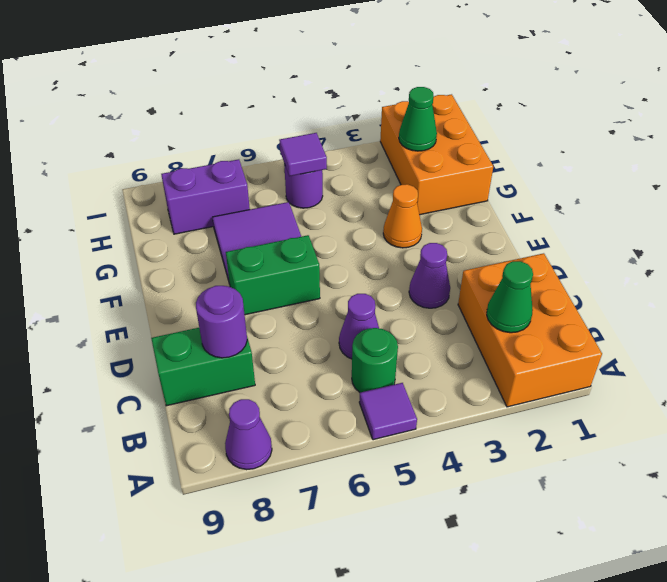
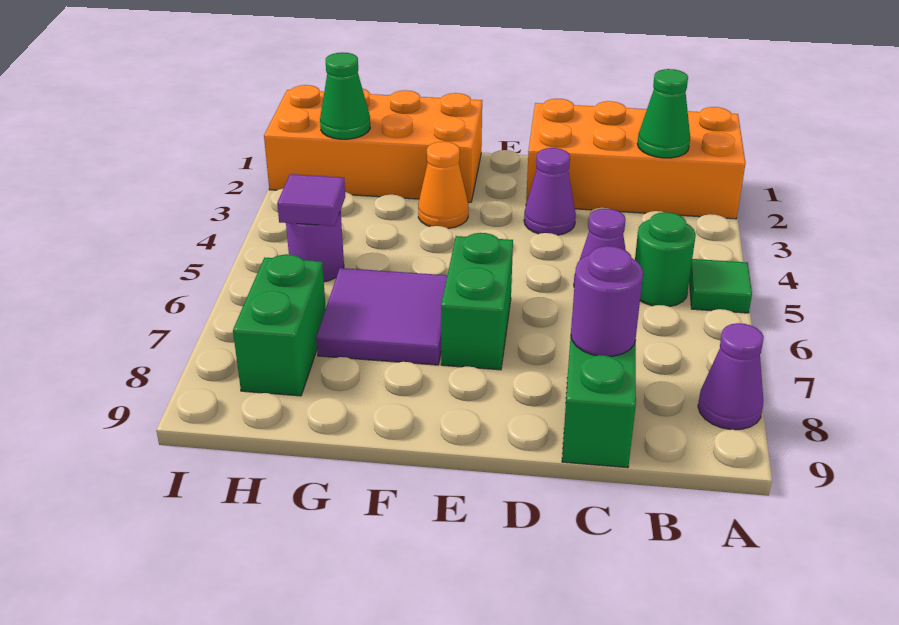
orange 2x3 brick [458,253,602,407] -> orange 2x4 brick [526,99,746,219]
purple 1x1 tile [359,383,417,440] -> green 1x1 tile [689,259,752,313]
orange 2x3 brick [380,94,493,215] -> orange 2x4 brick [264,85,482,202]
purple 1x2 brick [161,159,250,234] -> green 1x2 brick [233,254,326,396]

